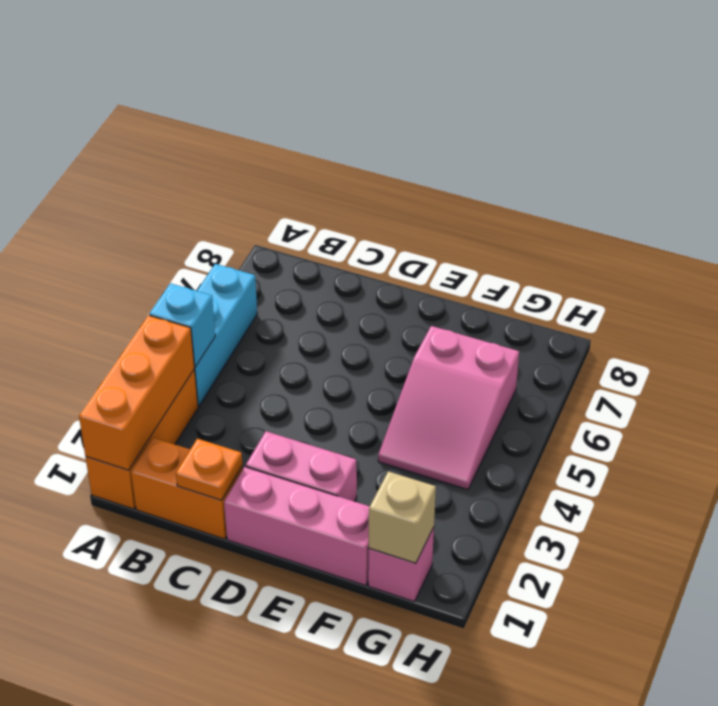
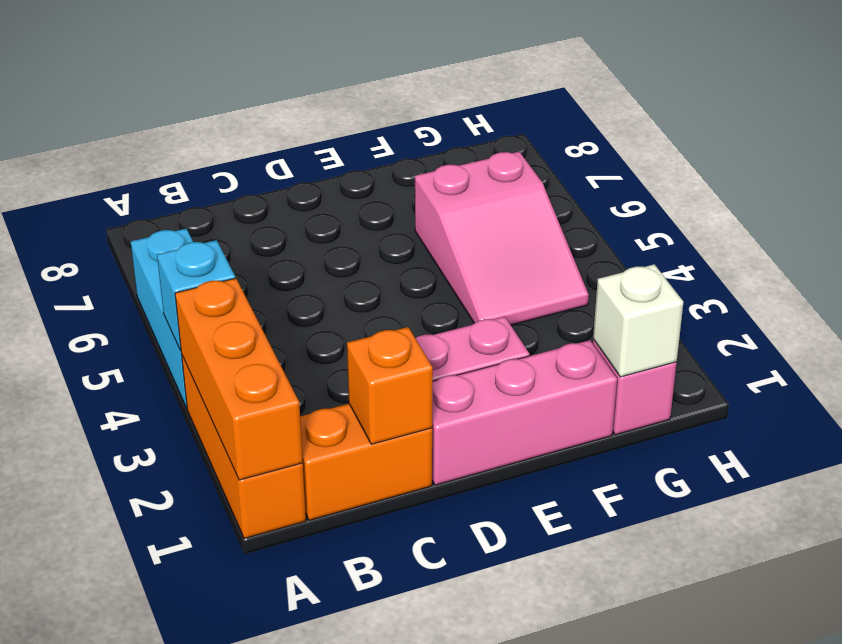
orange 1x1 plate [176,439,242,500] -> orange 1x1 brick [347,327,433,444]
tan 1x1 brick [369,471,436,563] -> white 1x1 brick [593,264,683,377]

